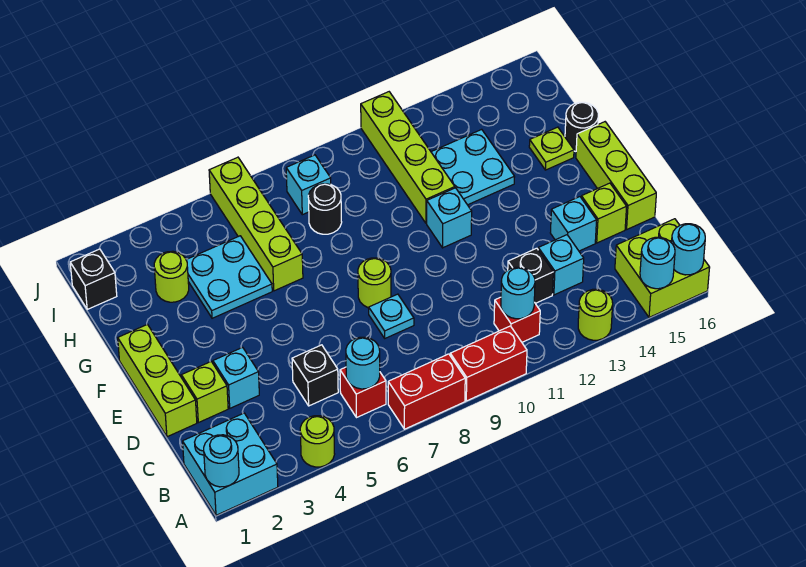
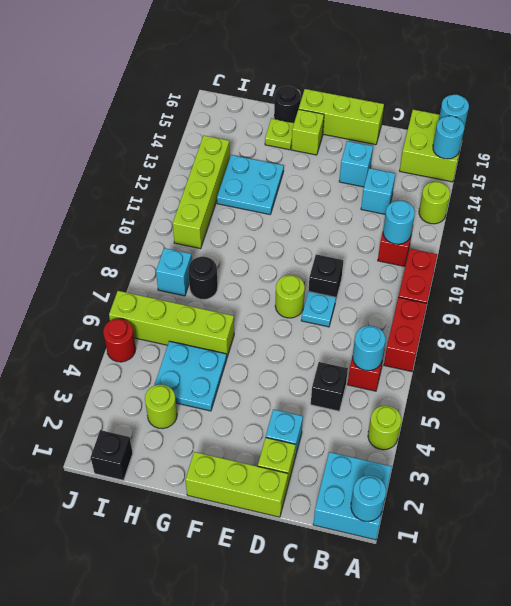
black 1x1 brick [508,248,553,303] -> black 1x1 brick moved to [308,254,343,299]
lime 1x1 brick [581,183,627,243] -> lime 1x1 brick moved to [291,109,324,155]
cyan 1x1 brick [427,188,472,248] -> none
lime 1x4 brick [361,92,455,223] -> lime 1x4 brick turned to [173,136,230,249]
none -> red 1x1 round brick [103,319,136,362]

